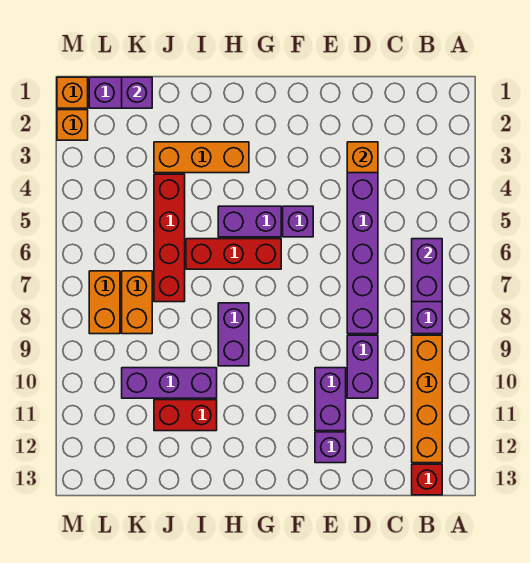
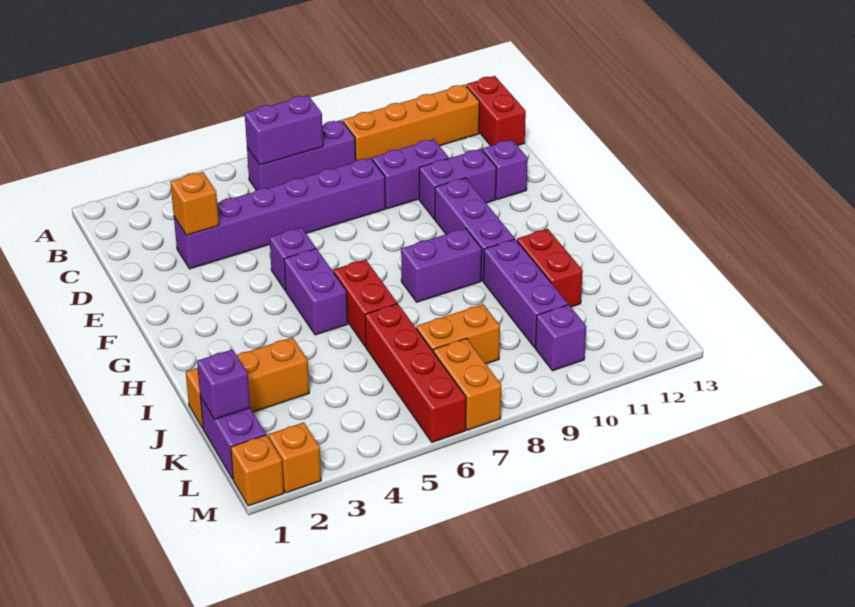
red 1x1 brick [412,464,442,495] -> red 1x2 brick [466,76,526,146]
none -> purple 1x3 brick [435,178,515,281]
red 1x3 brick [186,239,281,269] -> red 1x2 brick [333,259,397,347]
orange 1x3 brick [154,142,249,173] -> orange 1x3 brick turned to [186,337,309,428]
red 1x4 brick [154,174,185,302] -> red 1x4 brick turned to [365,304,466,442]
orange 1x2 brick [89,271,120,334] -> orange 1x2 brick turned to [433,338,502,430]
none -> purple 1x1 brick [535,305,586,371]

